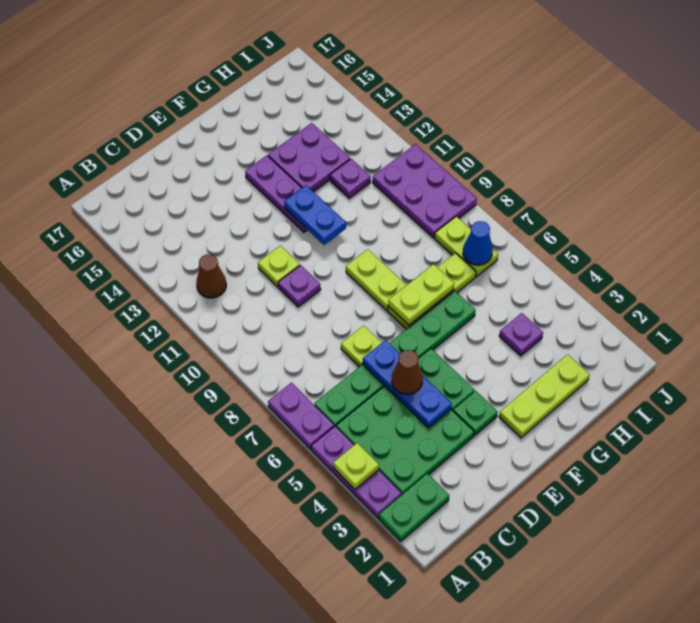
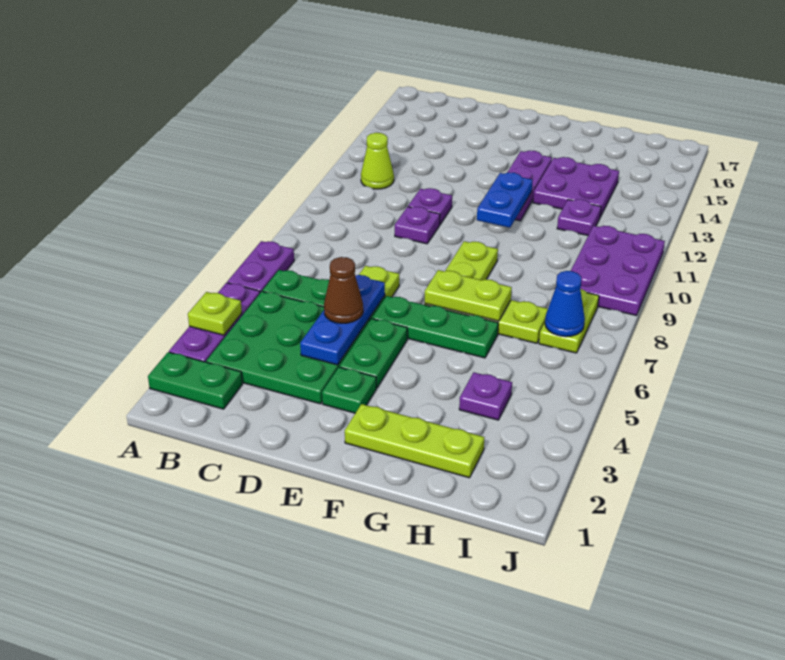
brown 1x1 cone [196,254,226,298] -> lime 1x1 cone [361,133,394,189]
lime 1x1 plate [258,246,300,287] -> purple 1x1 plate [408,188,452,224]

